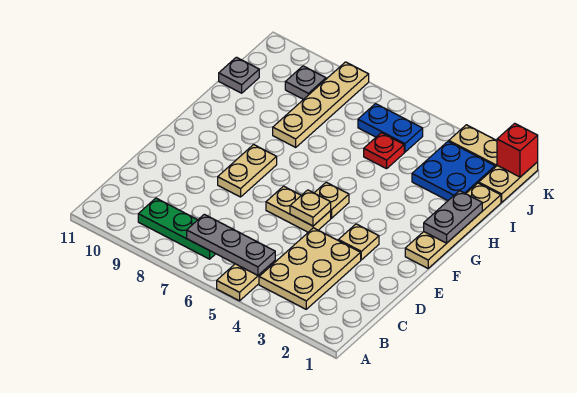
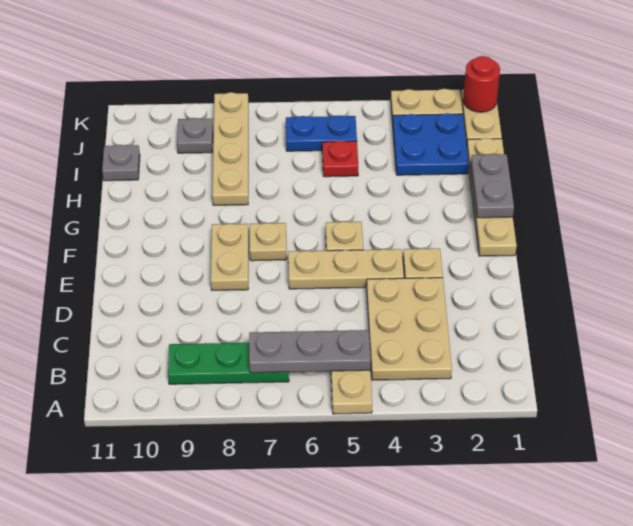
tan 1x2 plate [266,186,331,232] -> tan 1x3 plate [288,249,404,289]
tan 1x1 plate [290,190,331,226] -> tan 1x1 plate moved to [250,223,287,261]
red 1x1 brick [497,123,538,177] -> red 1x1 round brick [463,56,500,112]

